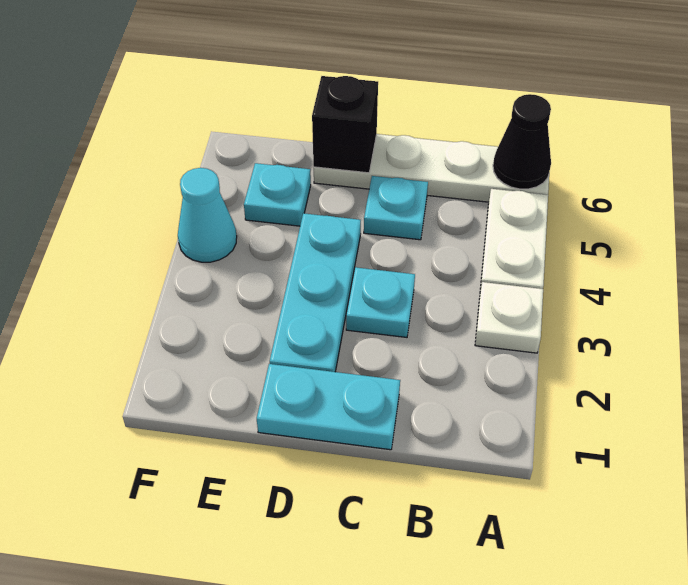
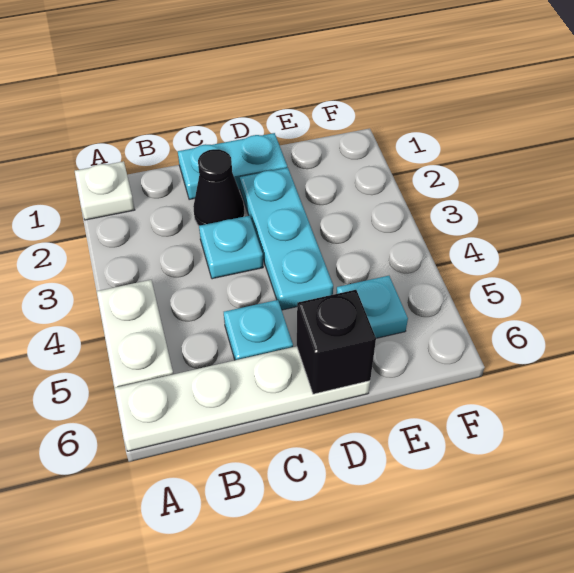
white 1x1 plate [475,282,543,353] -> white 1x1 plate moved to [75,161,135,220]
black 1x1 cone [493,94,551,189] -> black 1x1 cone moved to [193,149,244,226]
cyan 1x1 cone [178,168,237,262] -> none

